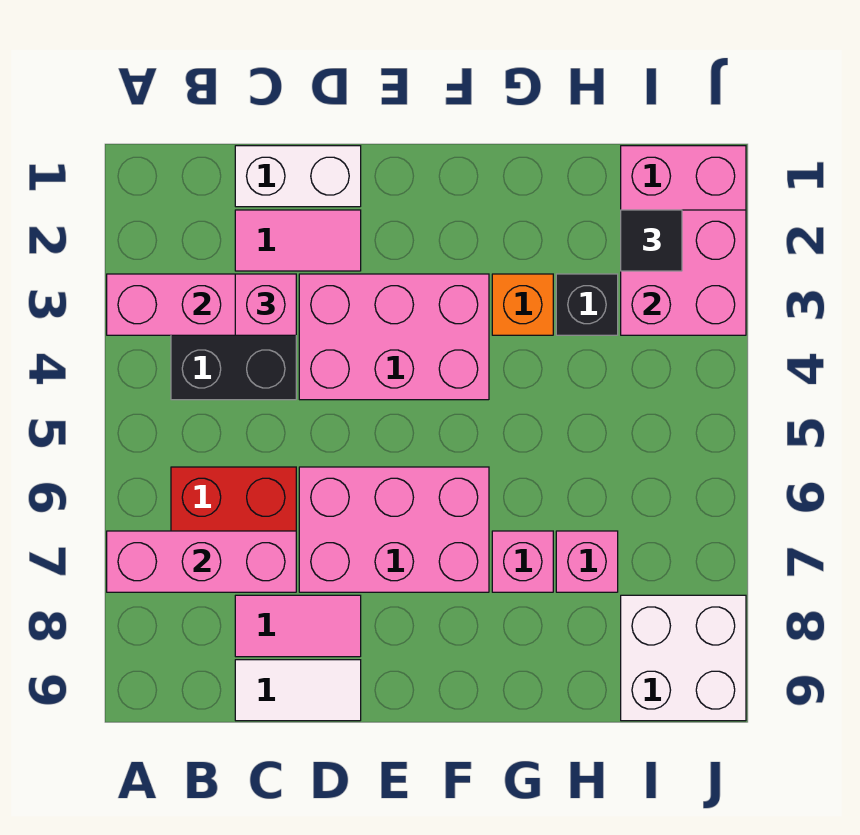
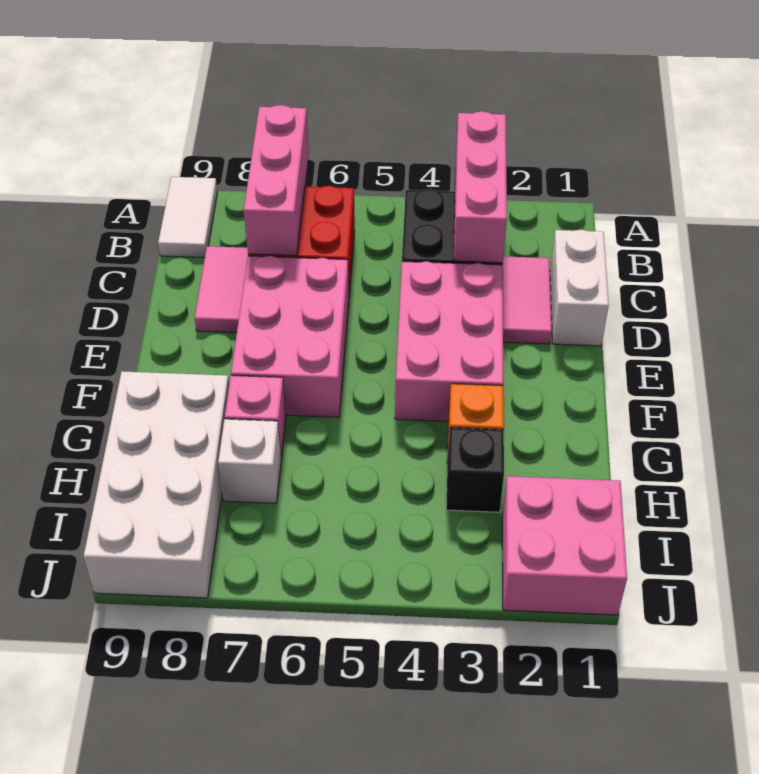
pink 1x1 brick [235,274,296,335] -> none
white 1x2 tile [235,660,361,721] -> white 1x2 tile moved to [158,177,217,258]
pink 1x1 brick [556,531,618,592] -> white 1x1 brick [218,419,281,503]
pink 2x2 brick [621,210,746,335] -> none
black 1x1 tile [621,210,682,271] -> none
white 2x2 brick [621,595,746,721] -> white 2x4 brick [84,371,229,598]

